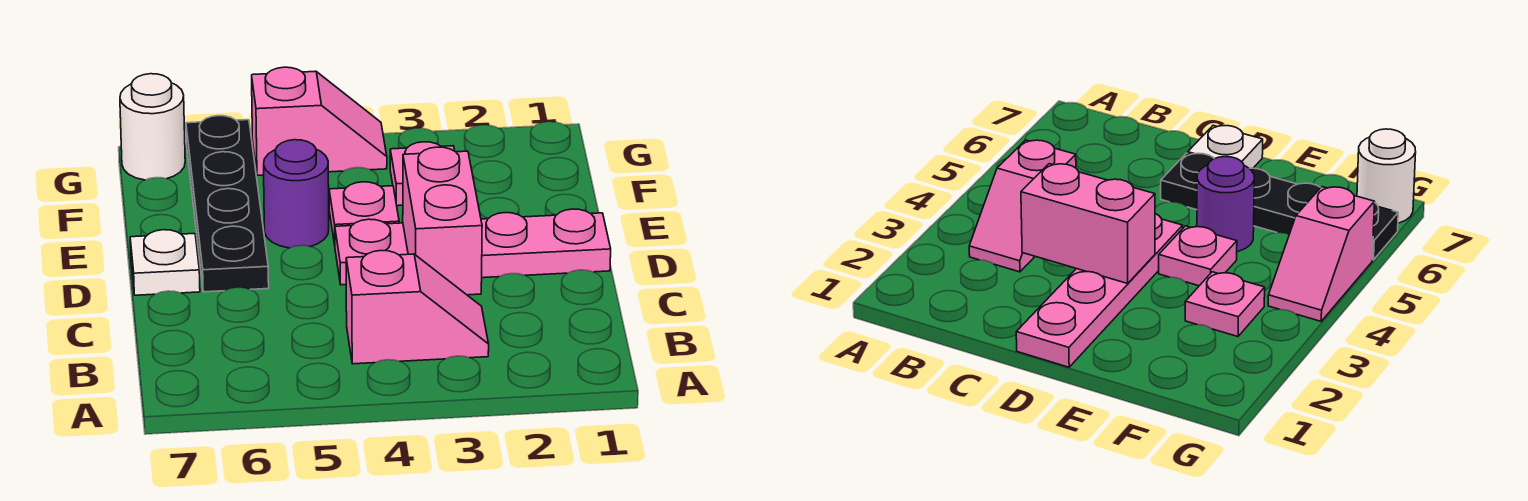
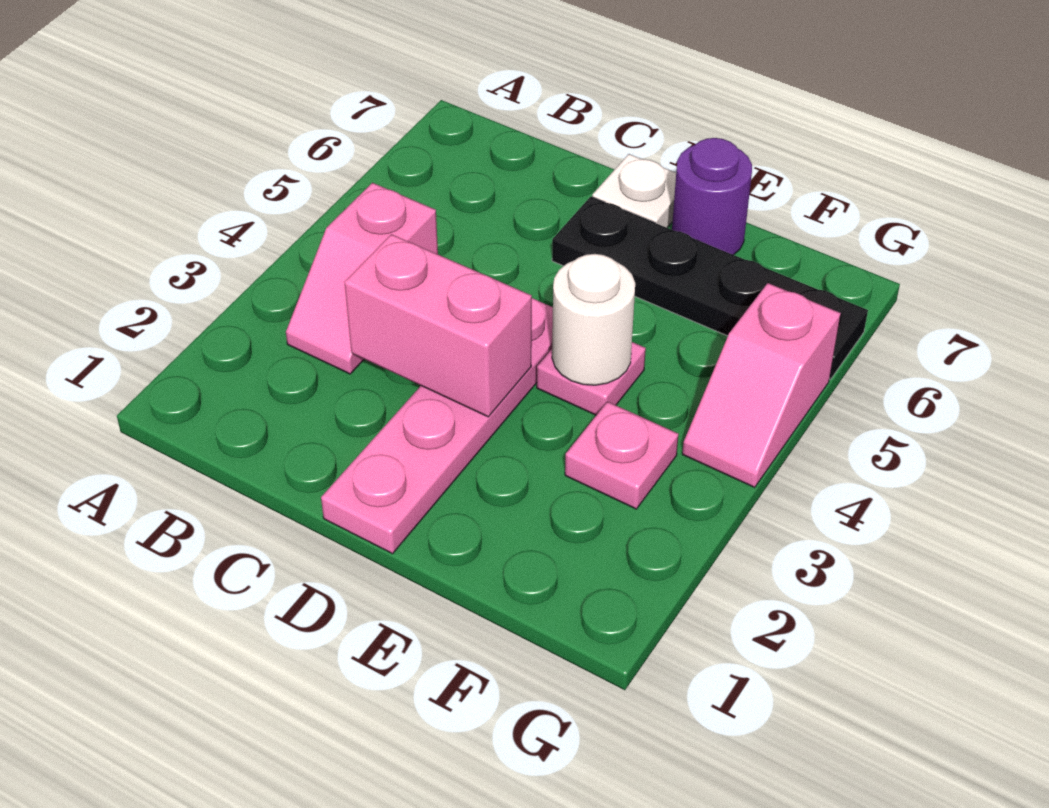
purple 1x1 round brick [264,140,329,248] -> purple 1x1 round brick moved to [672,138,752,255]
white 1x1 round brick [120,74,185,180] -> white 1x1 round brick moved to [552,254,635,385]

